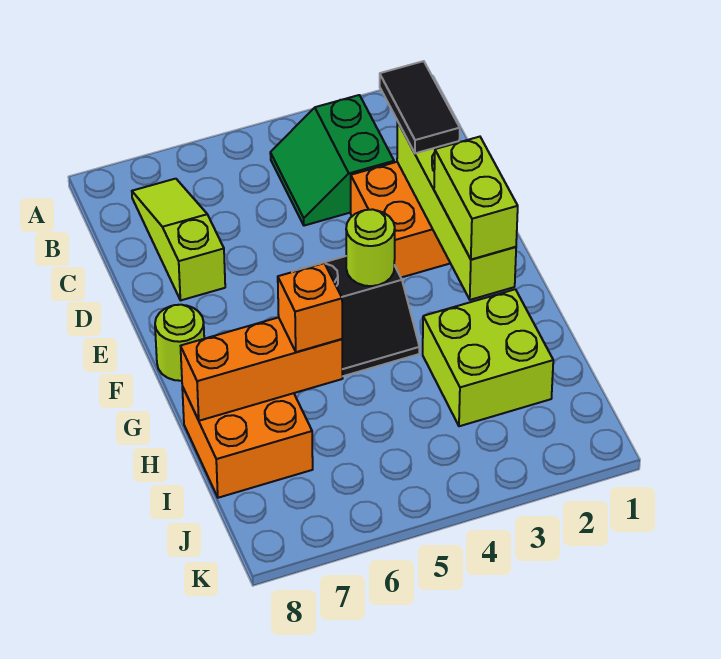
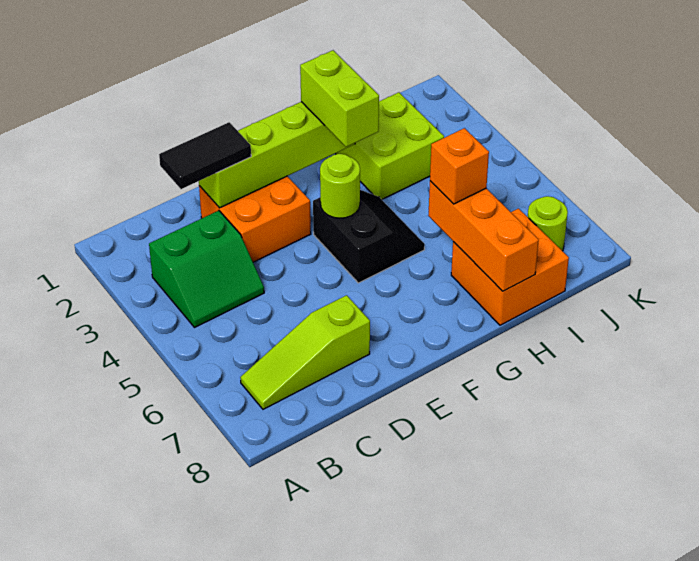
lime 1x2 brick [434,137,518,259] -> lime 1x2 brick turned to [300,50,379,147]
lime 1x1 round brick [155,305,204,381] -> lime 1x1 round brick moved to [528,196,568,251]

